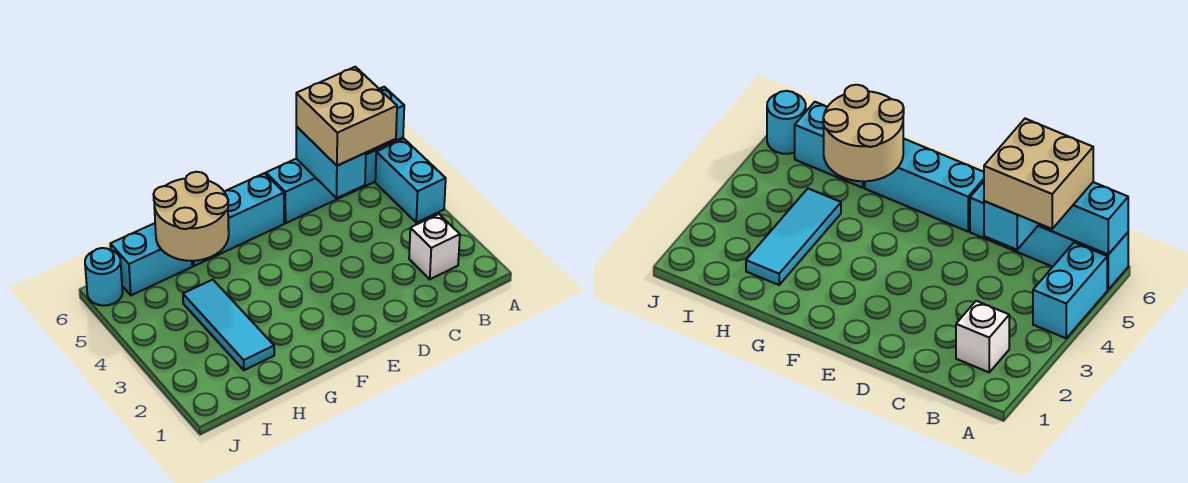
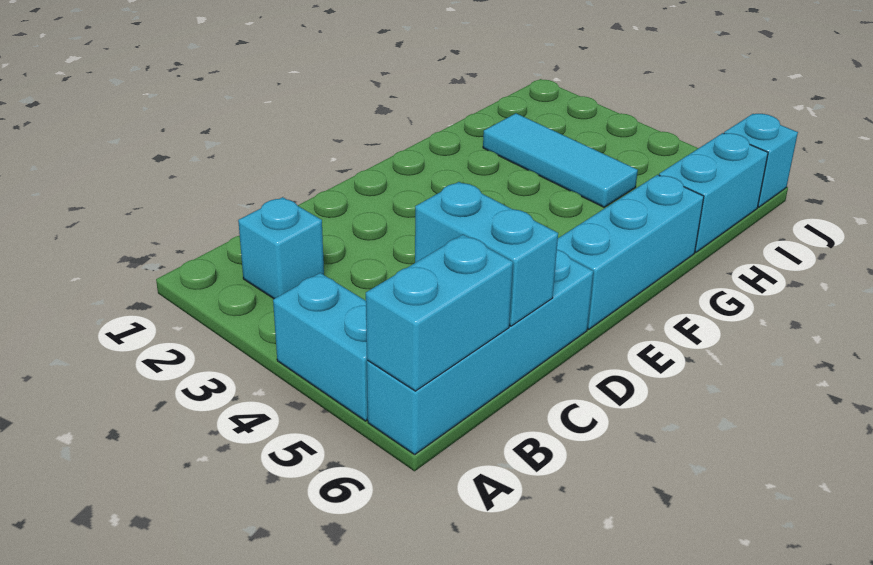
white 1x1 brick [409,214,460,279] -> cyan 1x1 brick [238,197,324,299]
tan 2x2 brick [296,67,397,166] -> none
tan 2x2 round brick [153,172,229,261] -> none
cyan 1x1 round brick [85,248,123,306] -> cyan 1x1 brick [724,114,798,207]

